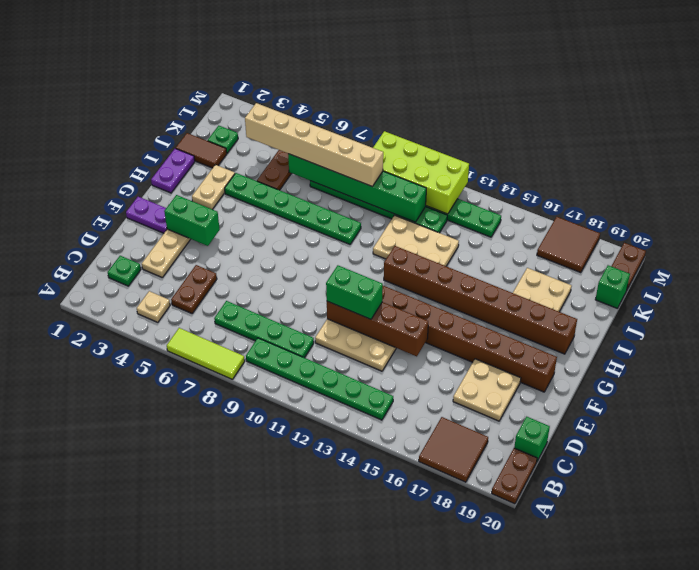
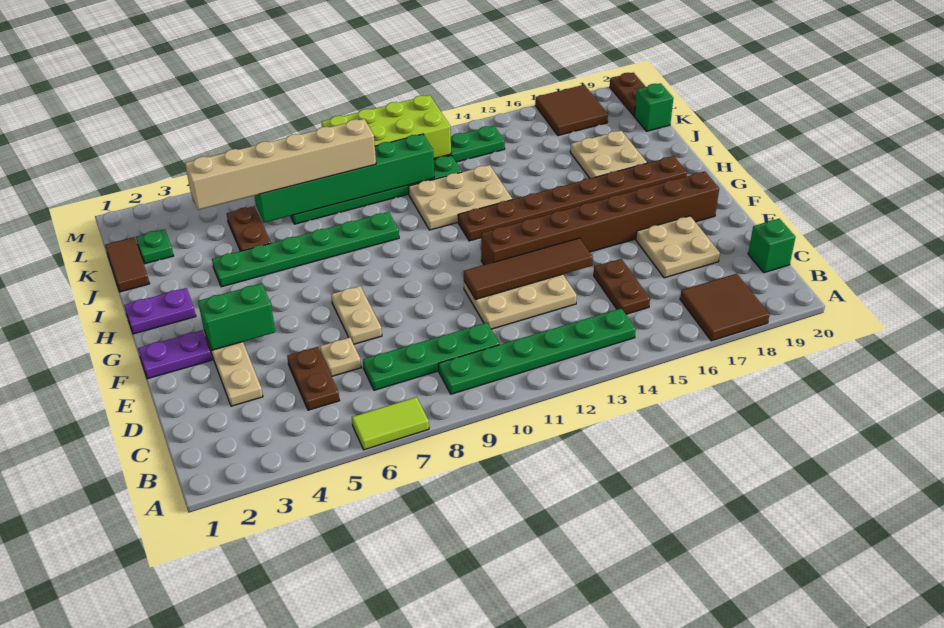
lime 1x3 tile [167,328,245,379] -> lime 1x2 tile [352,397,429,450]
brown 1x2 plate [492,448,537,504] -> brown 1x2 plate moved to [594,259,650,314]
tan 1x1 plate [137,291,170,322] -> tan 1x1 plate moved to [320,338,361,376]
green 1x1 plate [108,256,141,286] -> none
brown 1x4 brick [327,301,428,356] -> brown 1x4 tile [464,238,593,300]
green 1x2 brick [326,265,383,319] -> none
purple 1x2 plate [151,148,195,193] -> purple 1x2 plate turned to [124,288,196,334]
tan 1x2 plate [192,165,235,209] -> tan 1x2 plate moved to [331,286,382,344]
brown 1x8 brick [384,246,577,354] -> brown 1x8 plate [458,156,687,241]
brown 1x2 tile [176,133,227,168] -> brown 1x2 tile turned to [105,237,150,292]

